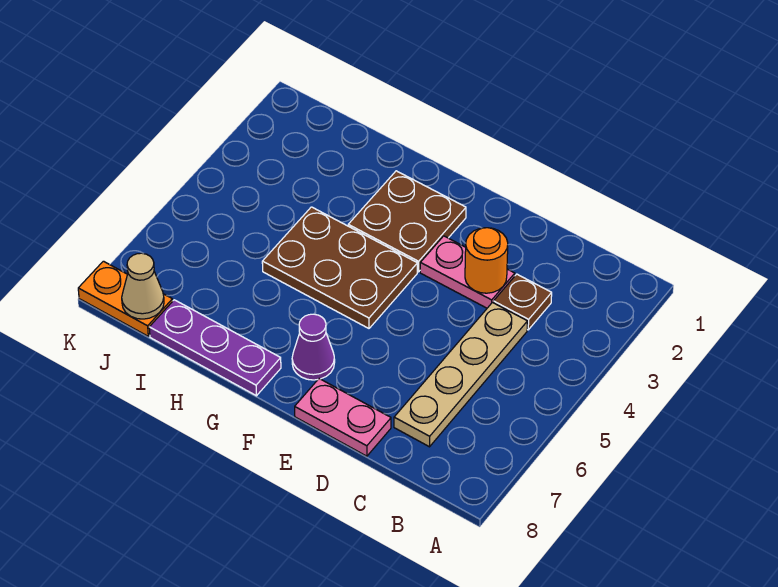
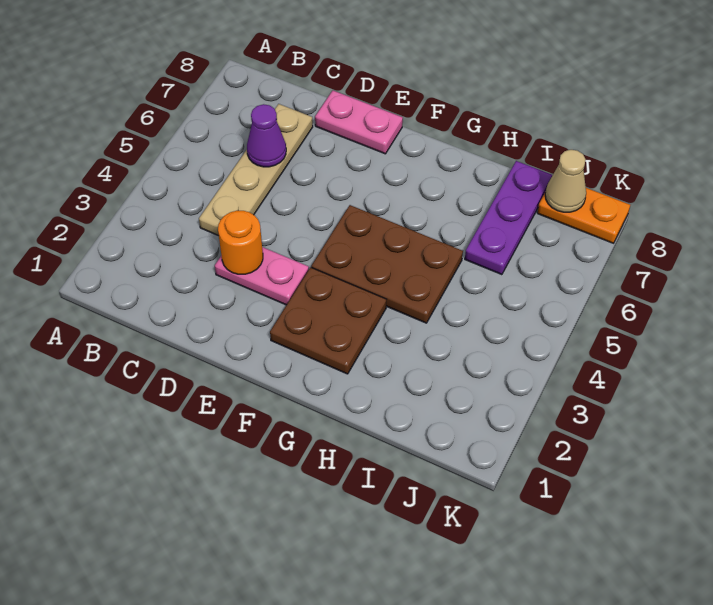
brown 1x1 plate [493,274,552,330] -> none
purple 1x1 cone [292,314,335,380] -> purple 1x1 cone moved to [247,104,286,167]
purple 1x3 plate [149,300,281,396] -> purple 1x3 plate turned to [465,161,552,275]

